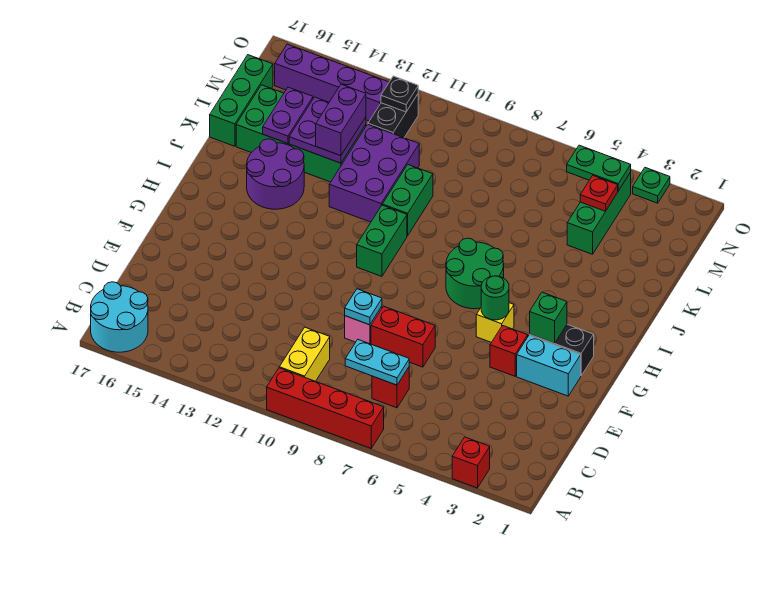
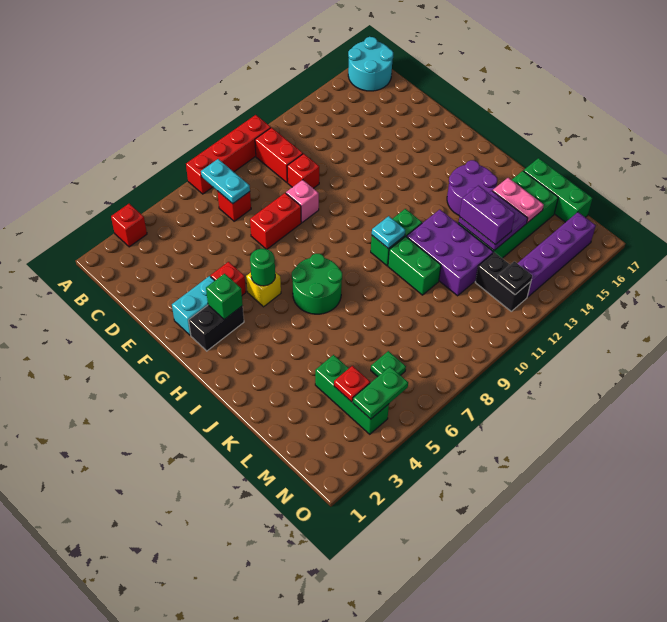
yellow 1x2 brick [279,327,330,381] -> red 1x2 brick [255,128,303,183]
cyan 1x2 plate [345,340,409,385] -> cyan 1x2 plate turned to [201,159,250,204]
none -> red 1x1 brick [287,154,319,188]
cyan 1x1 plate [345,289,382,325] -> cyan 1x1 plate moved to [372,216,405,249]
green 1x2 brick [357,205,407,276] -> green 1x2 brick turned to [371,209,422,266]
purple 1x2 plate [263,87,313,143] -> pink 1x2 plate [493,178,544,223]
green 1x1 plate [633,168,670,203] -> green 1x1 plate moved to [371,351,406,377]

